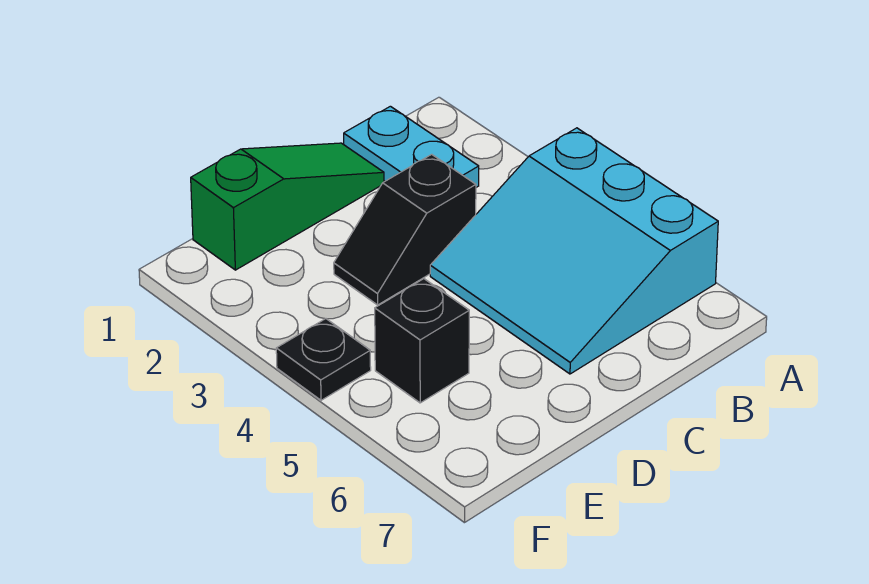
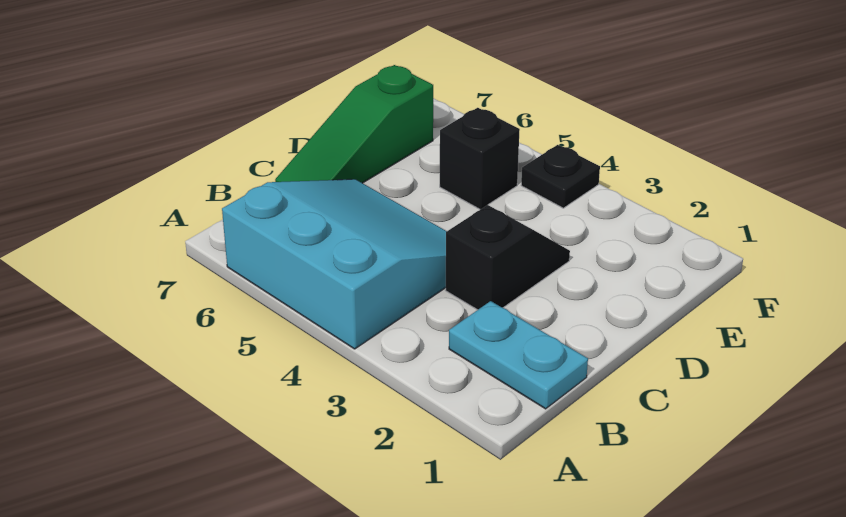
green 1x3 slope [191,143,384,270] -> green 1x3 slope moved to [275,65,433,183]

